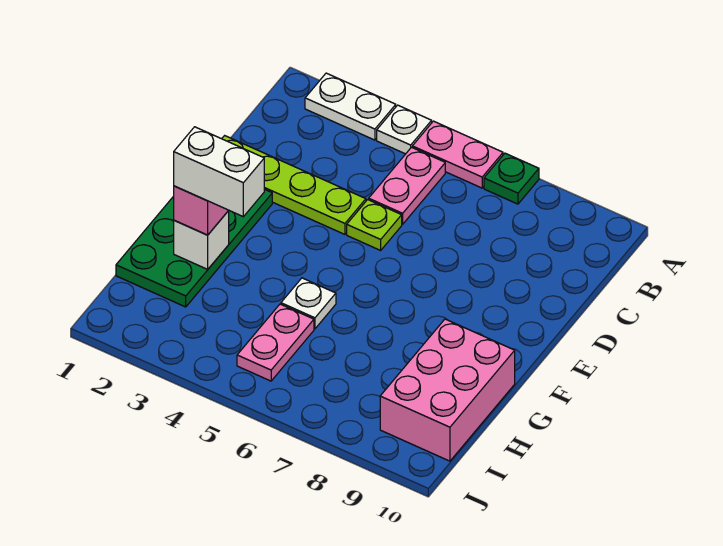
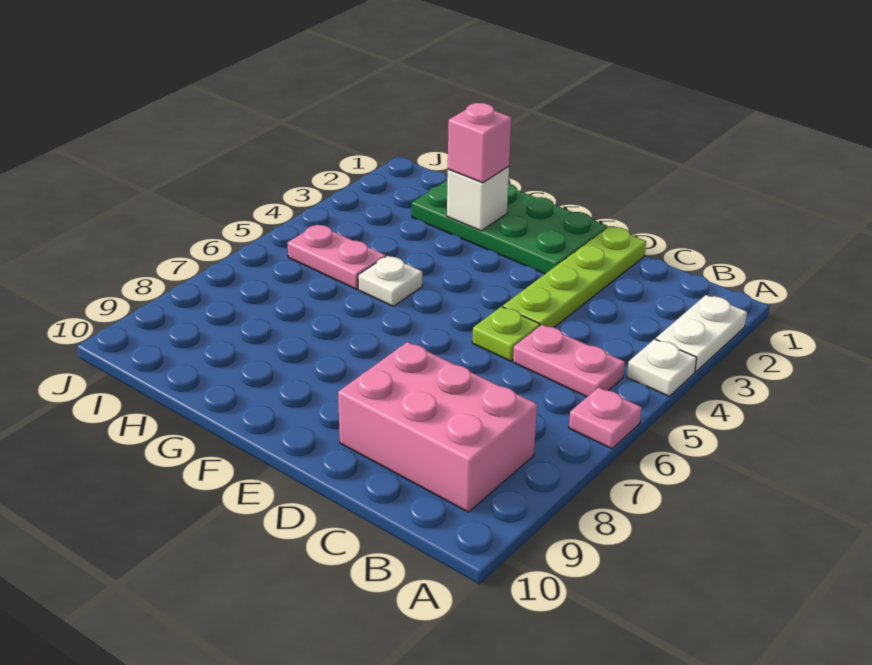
pink 1x2 plate [412,121,503,188] -> pink 1x1 plate [569,387,642,449]
green 1x1 plate [484,153,539,204] -> none
white 1x2 brick [174,127,264,217] -> none
pink 2x3 brick [380,319,515,461] -> pink 2x3 brick moved to [338,342,537,512]

